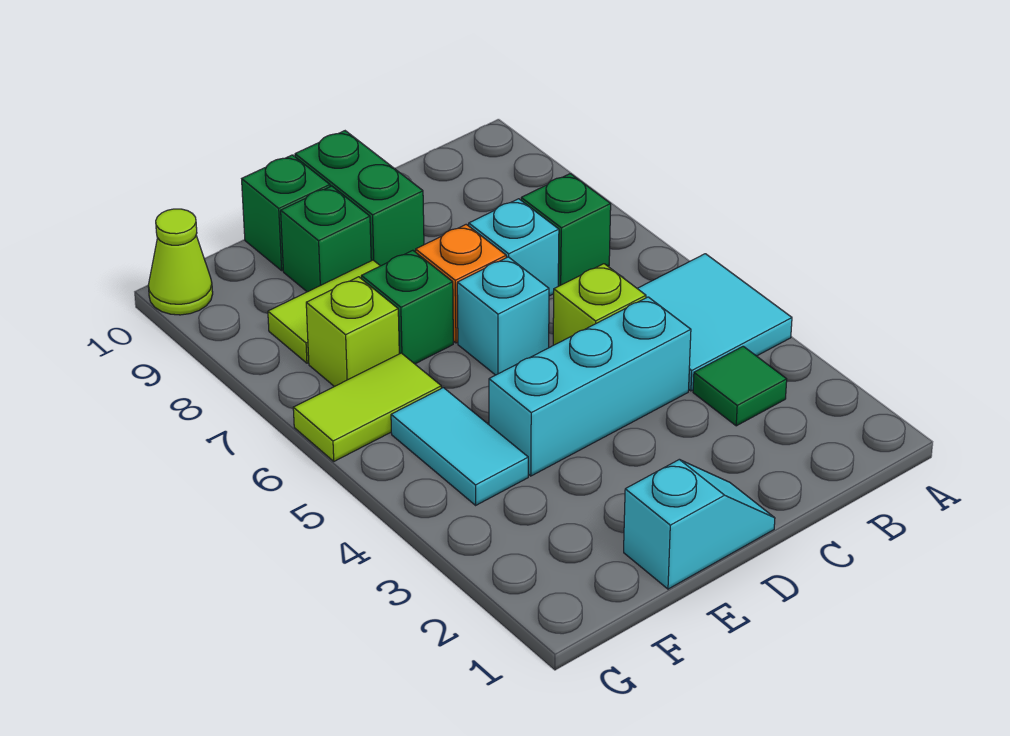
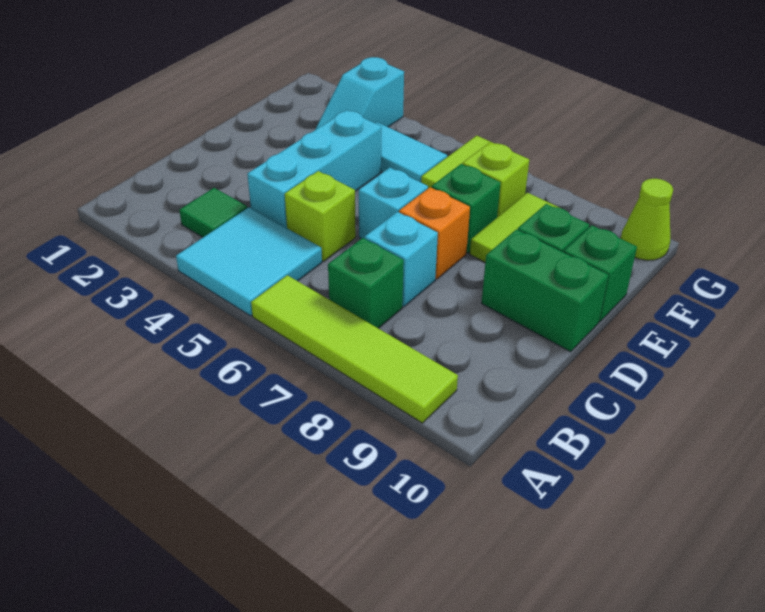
none -> lime 1x4 tile [251,275,458,423]
cyan 1x2 slope [624,460,775,589] -> cyan 1x2 slope moved to [315,57,404,130]

